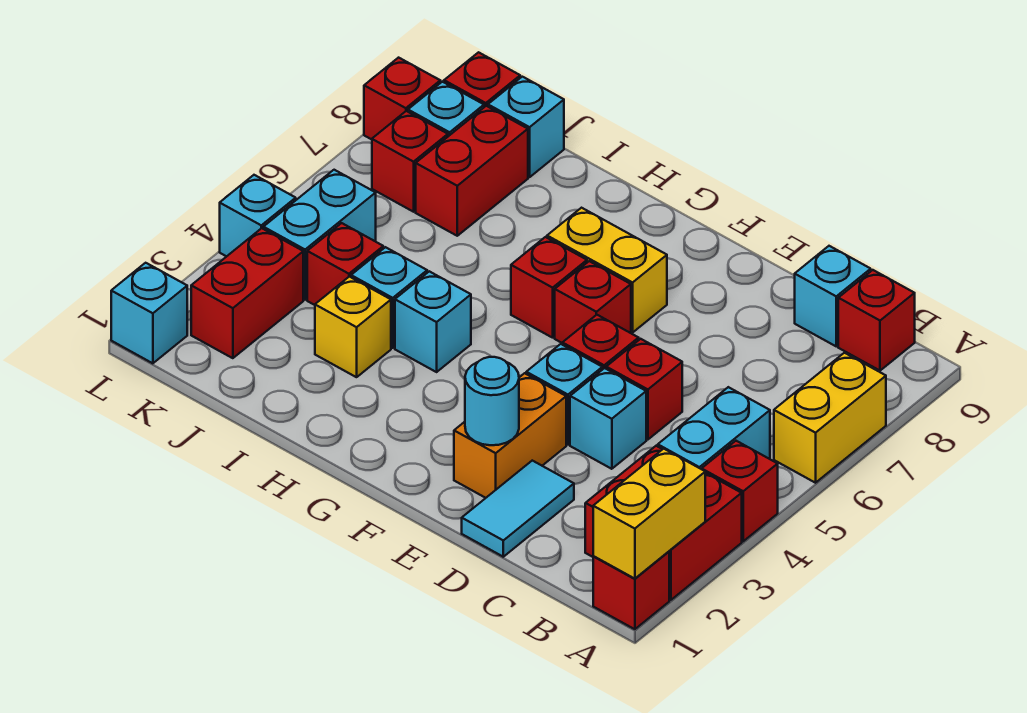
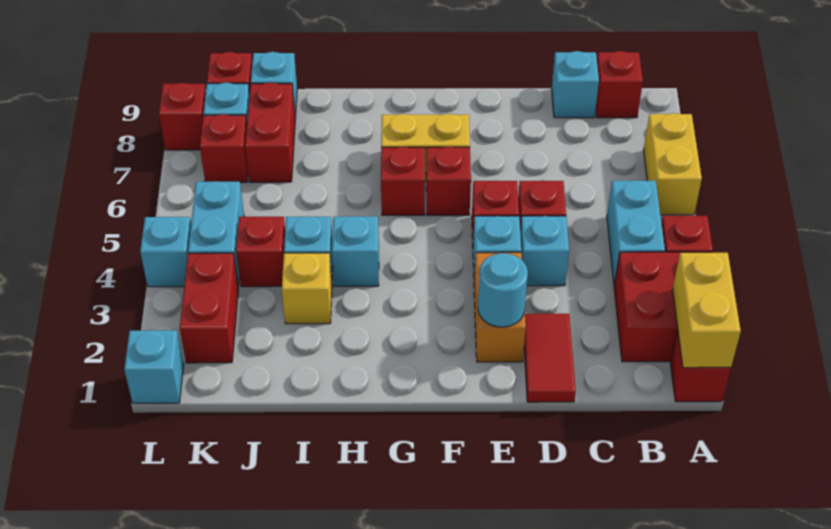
cyan 1x2 tile [462,461,574,557] -> red 1x2 tile [524,314,576,402]

